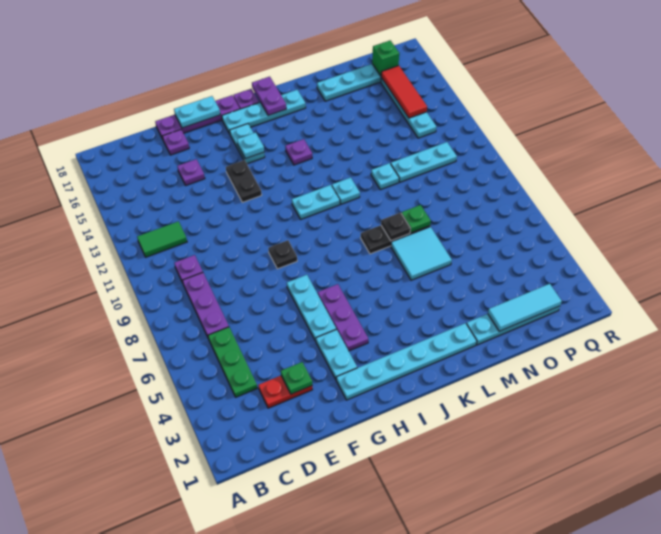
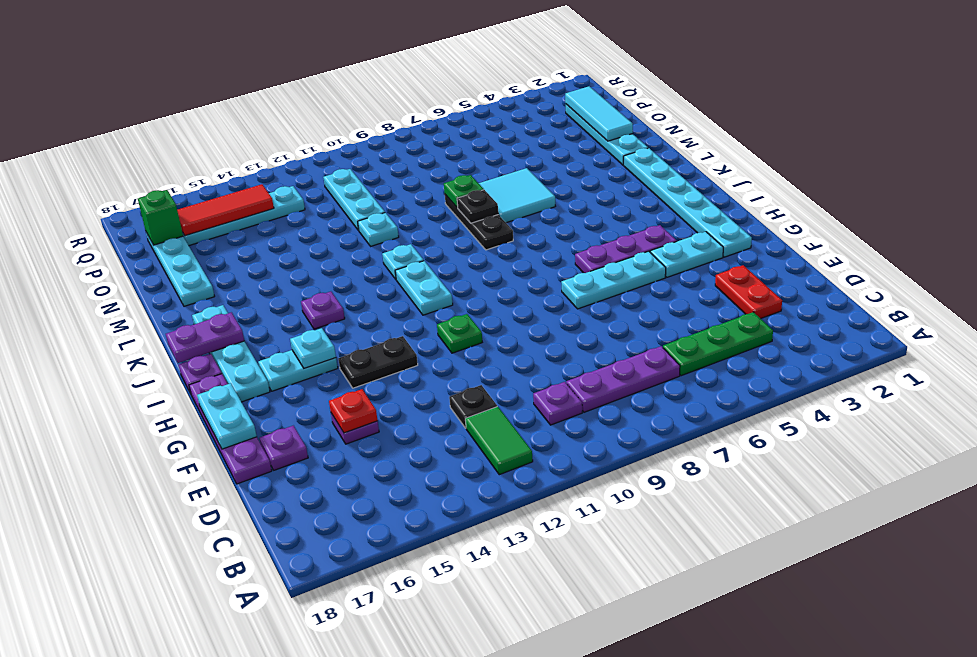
green 1x1 plate [281,362,312,394] -> green 1x1 plate moved to [437,314,482,353]
none -> red 1x1 plate [329,389,378,433]
black 1x1 plate [268,240,297,269] -> black 1x1 plate moved to [449,385,497,428]

